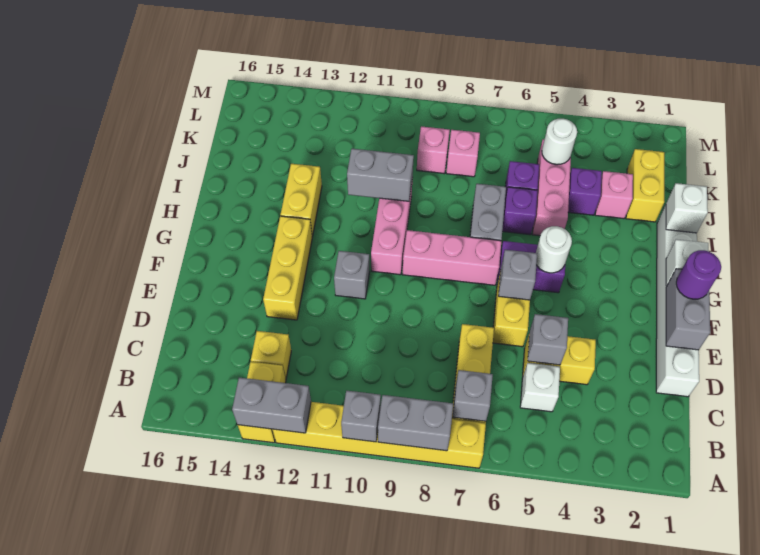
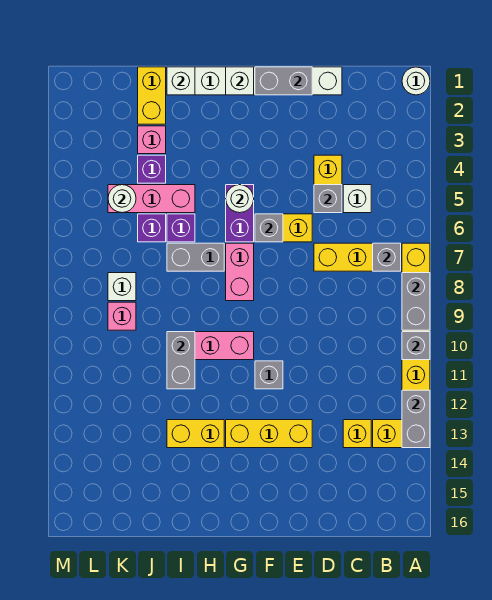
none -> white 1x1 round brick [402,67,430,95]
purple 1x1 round brick [676,250,721,299] -> none
pink 1x3 brick [402,230,501,285] -> pink 1x2 brick [226,243,254,301]
yellow 1x2 brick [626,149,664,222] -> yellow 1x2 brick turned to [138,67,166,124]
pink 1x1 brick [446,130,480,177] -> white 1x1 brick [108,273,136,301]

